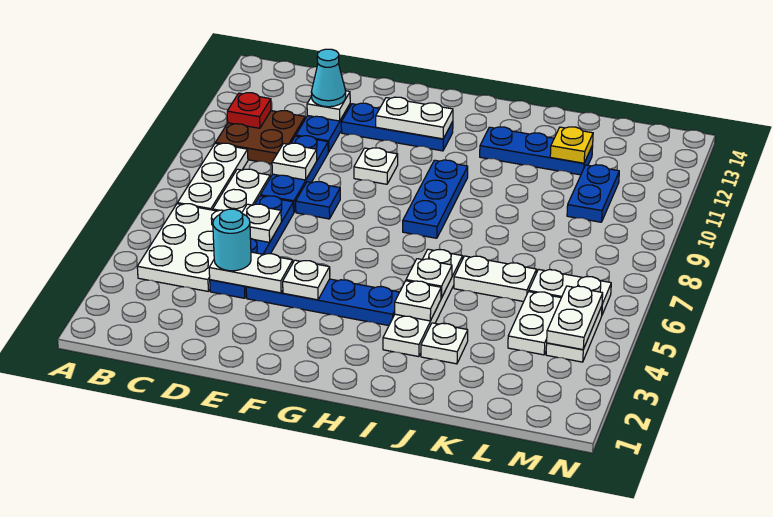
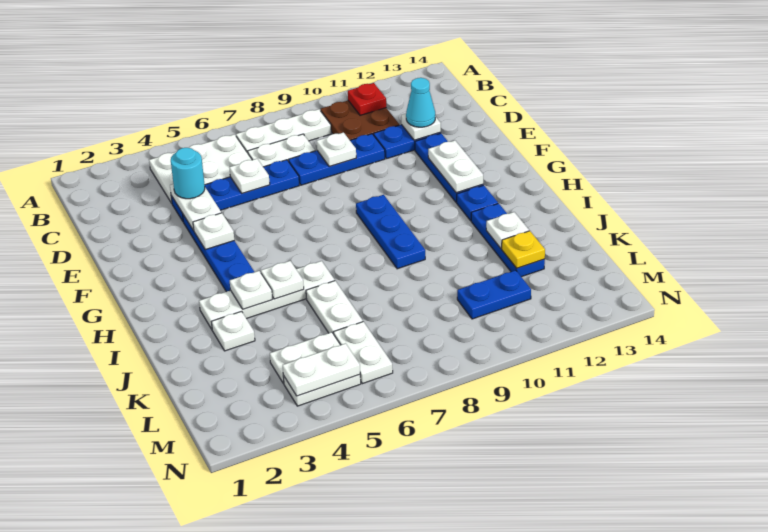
blue 1x1 plate [296,182,340,219] -> blue 1x1 plate moved to [457,185,498,221]
white 1x1 plate [354,148,398,184] -> white 1x1 plate moved to [486,212,529,249]
blue 1x3 plate [403,160,468,238] -> blue 1x3 plate turned to [356,195,425,269]

